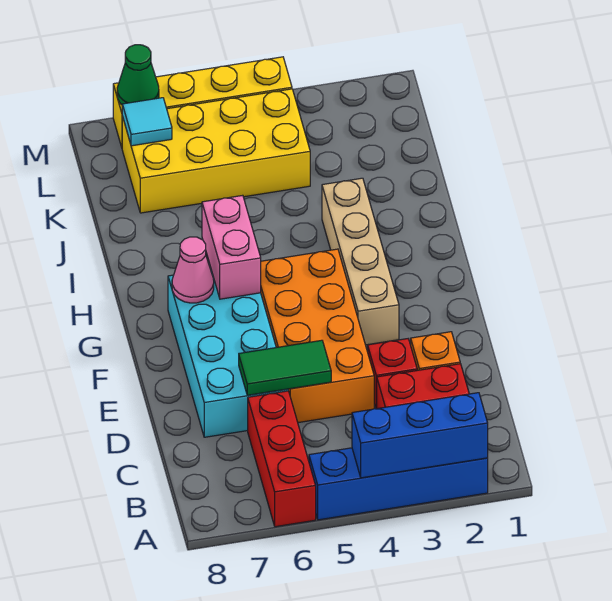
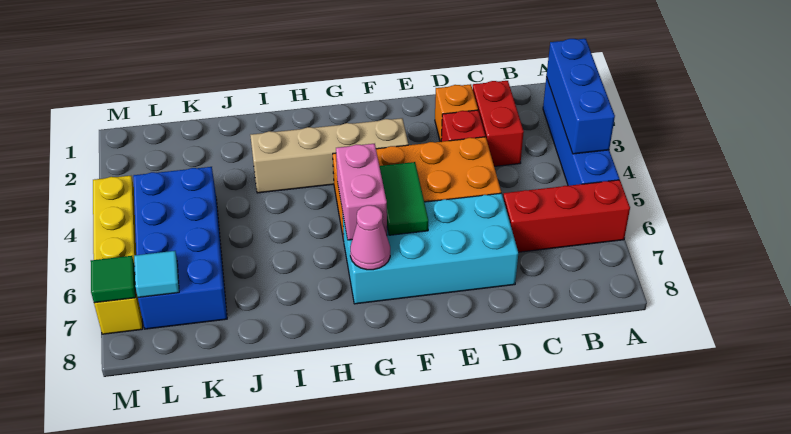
green 1x2 tile [239,340,331,395] -> green 1x2 tile moved to [380,162,428,235]
pink 1x2 brick [202,195,261,299] -> pink 1x2 brick turned to [336,144,387,240]
yellow 2x4 brick [122,89,310,213] -> blue 2x4 brick [133,167,227,329]
green 1x1 cone [117,45,159,105] -> green 1x1 tile [91,256,136,303]

